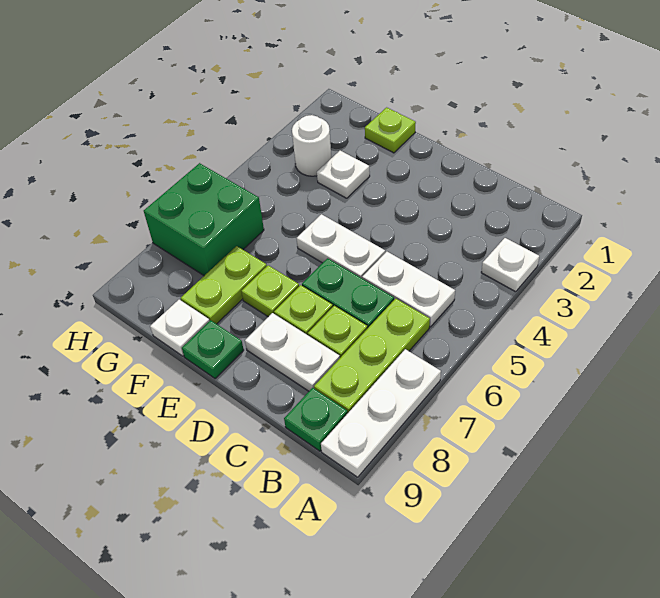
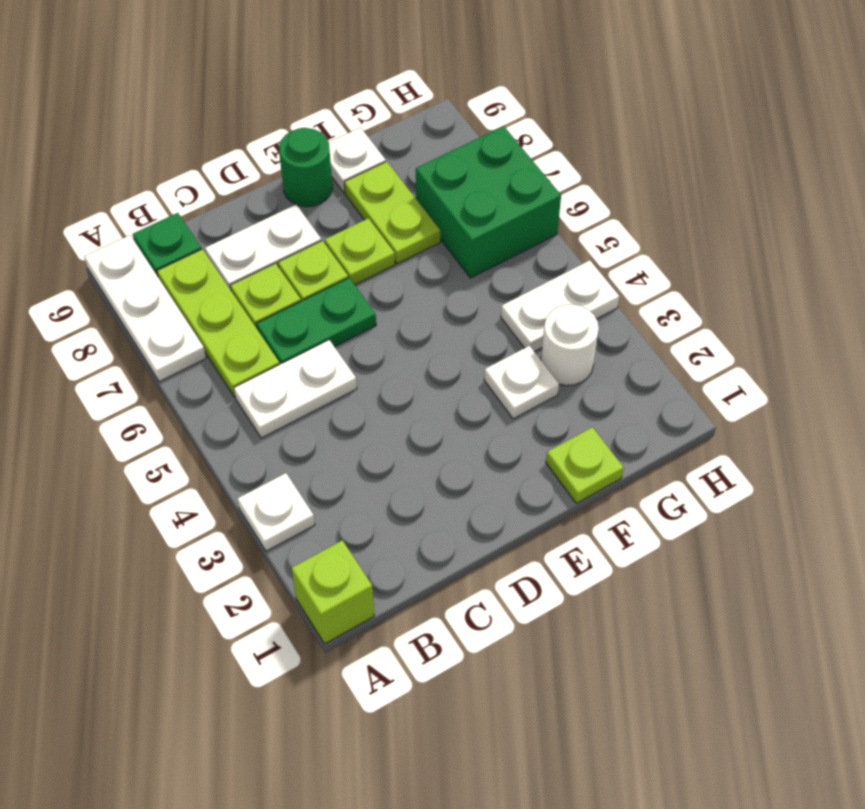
none -> lime 1x1 brick [292,540,374,644]
white 1x2 plate [297,214,385,278] -> white 1x2 plate moved to [501,260,619,352]
green 1x1 plate [182,320,244,379] -> green 1x1 round brick [279,128,332,207]

